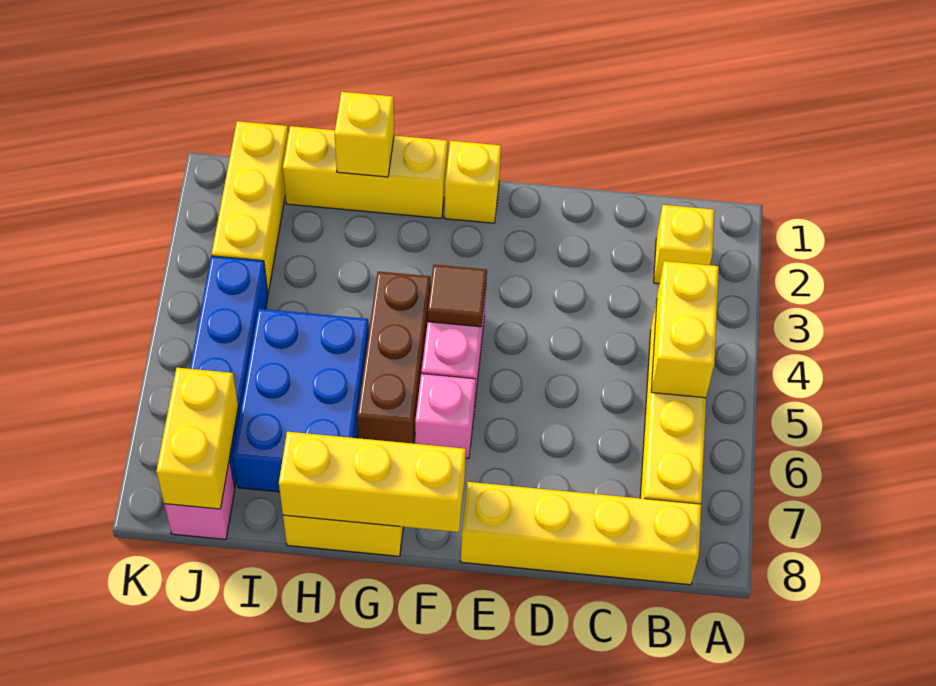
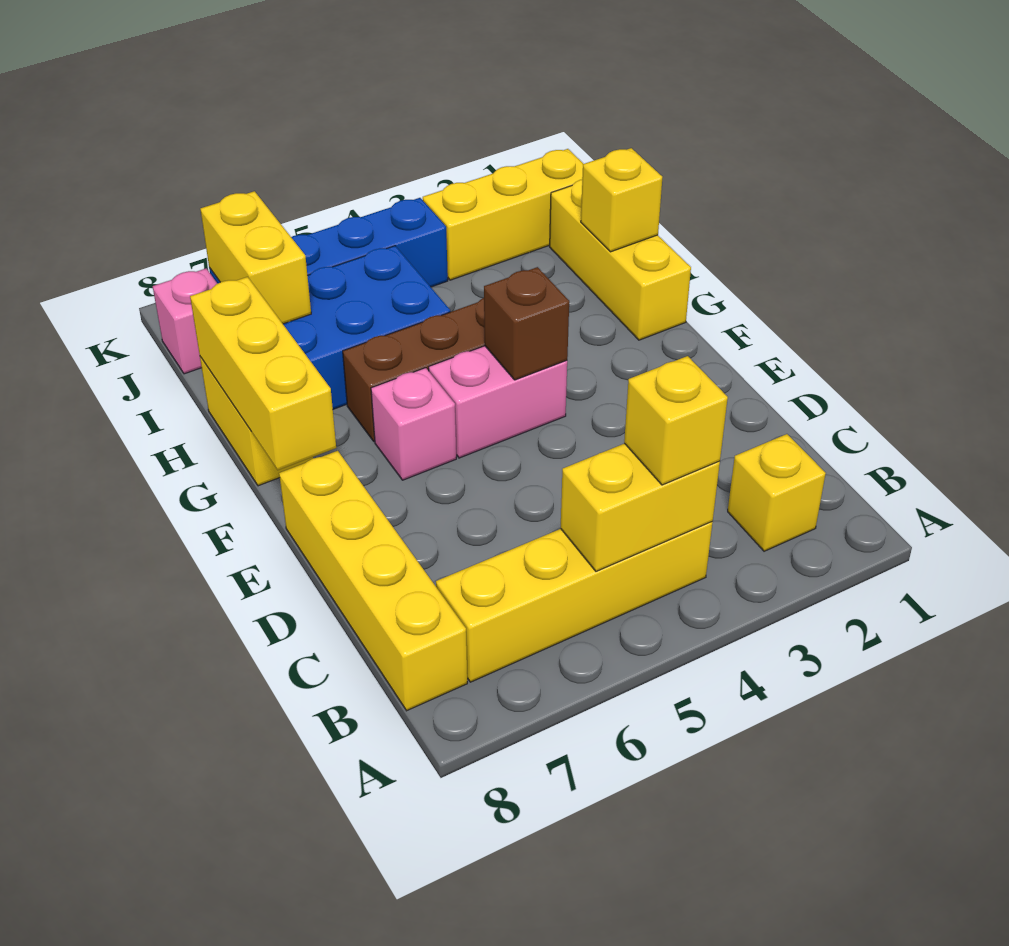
yellow 1x1 brick [444,141,501,223] -> yellow 1x1 brick moved to [624,356,728,485]
brown 1x1 tile [428,265,487,327] -> brown 1x1 brick [484,267,569,380]
yellow 1x2 brick [156,368,238,509] -> yellow 1x2 brick turned to [200,191,311,324]

